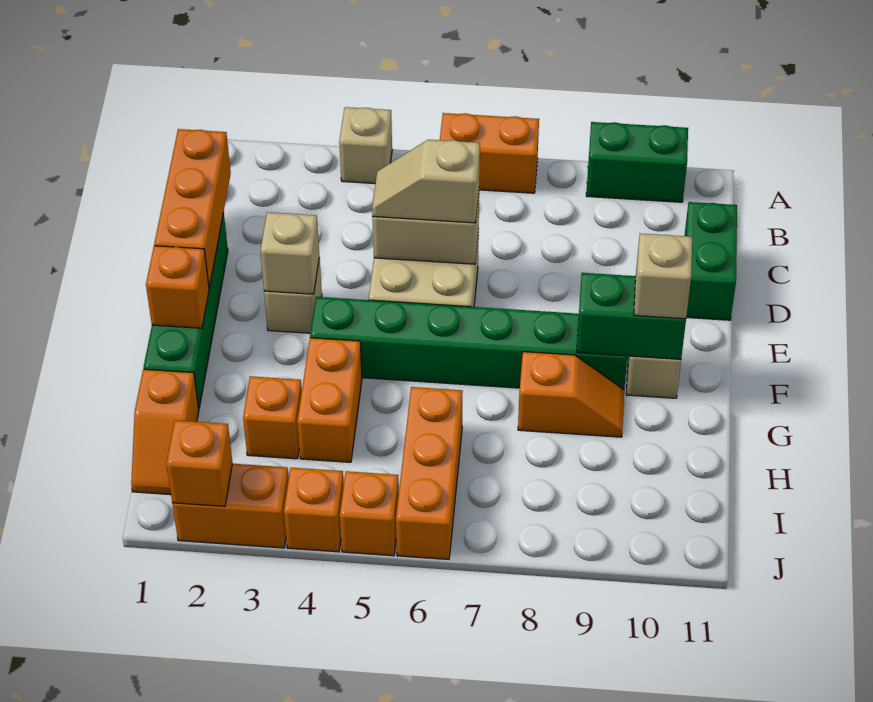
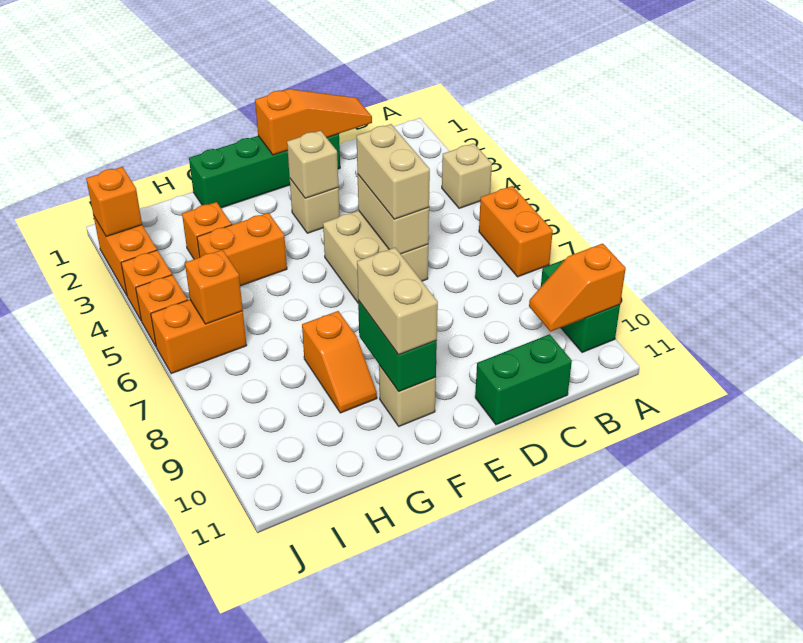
orange 1x3 brick [154,129,231,287] -> orange 1x3 slope [255,89,372,155]
tan 1x2 slope [372,140,480,223] -> tan 1x2 brick [356,124,430,219]
orange 1x1 brick [146,246,209,328] -> orange 1x1 brick moved to [185,250,243,324]
green 1x6 brick [310,297,627,389] -> none
tan 1x1 brick [634,233,692,319] -> tan 1x2 brick [357,248,438,355]
orange 1x2 slope [131,369,199,495] -> orange 1x2 slope moved to [529,243,626,332]
orange 1x3 brick [396,387,463,559] -> orange 1x2 brick [151,300,247,374]

